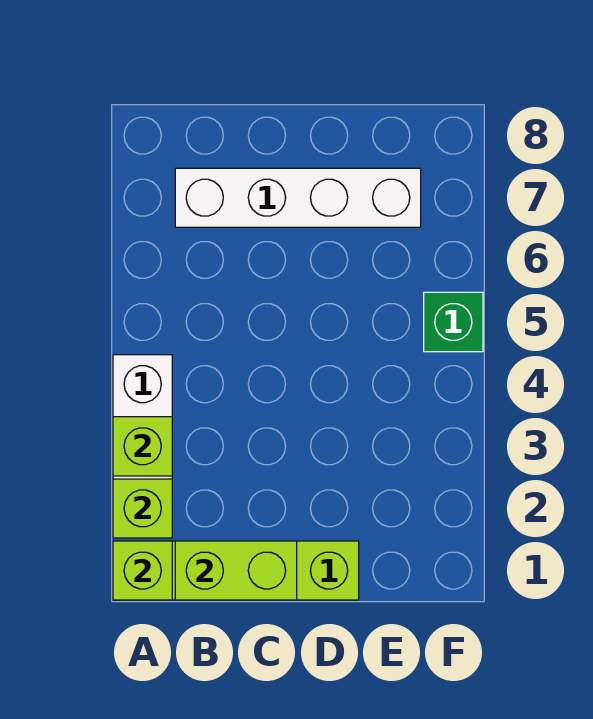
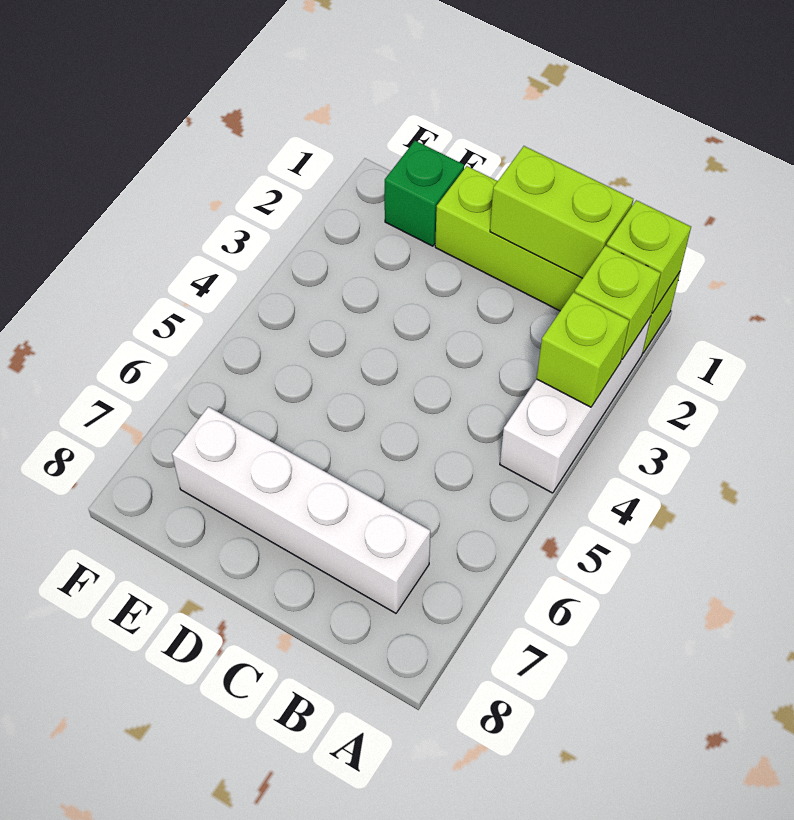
green 1x1 brick [424,292,483,352] -> green 1x1 brick moved to [385,141,464,246]

